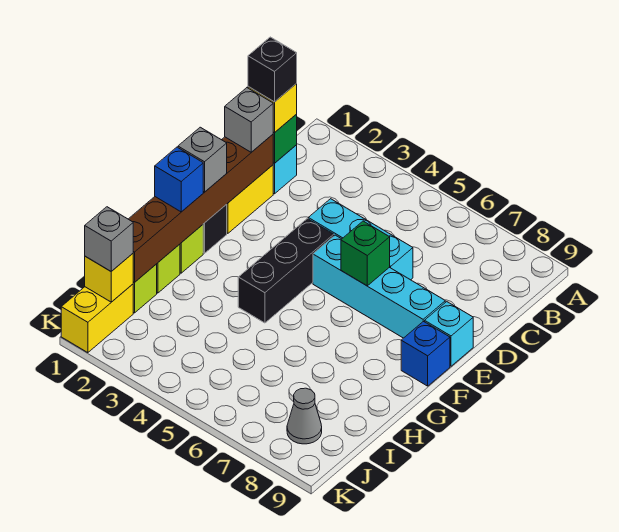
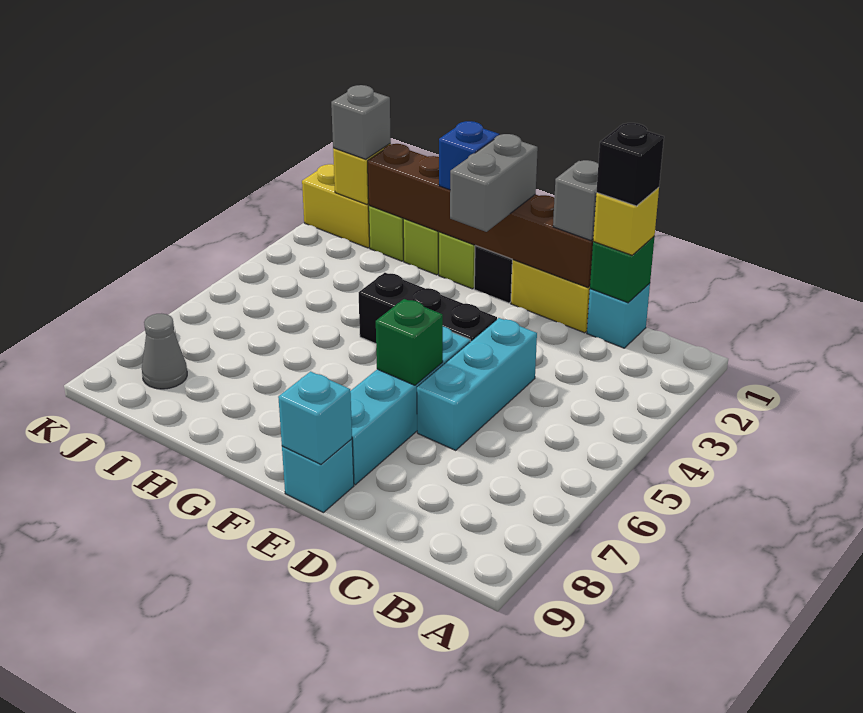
none -> cyan 1x1 brick [278,371,352,465]
grey 1x1 brick [178,127,227,192] -> grey 1x2 brick [450,134,538,232]
blue 1x1 brick [401,321,450,386] -> none

